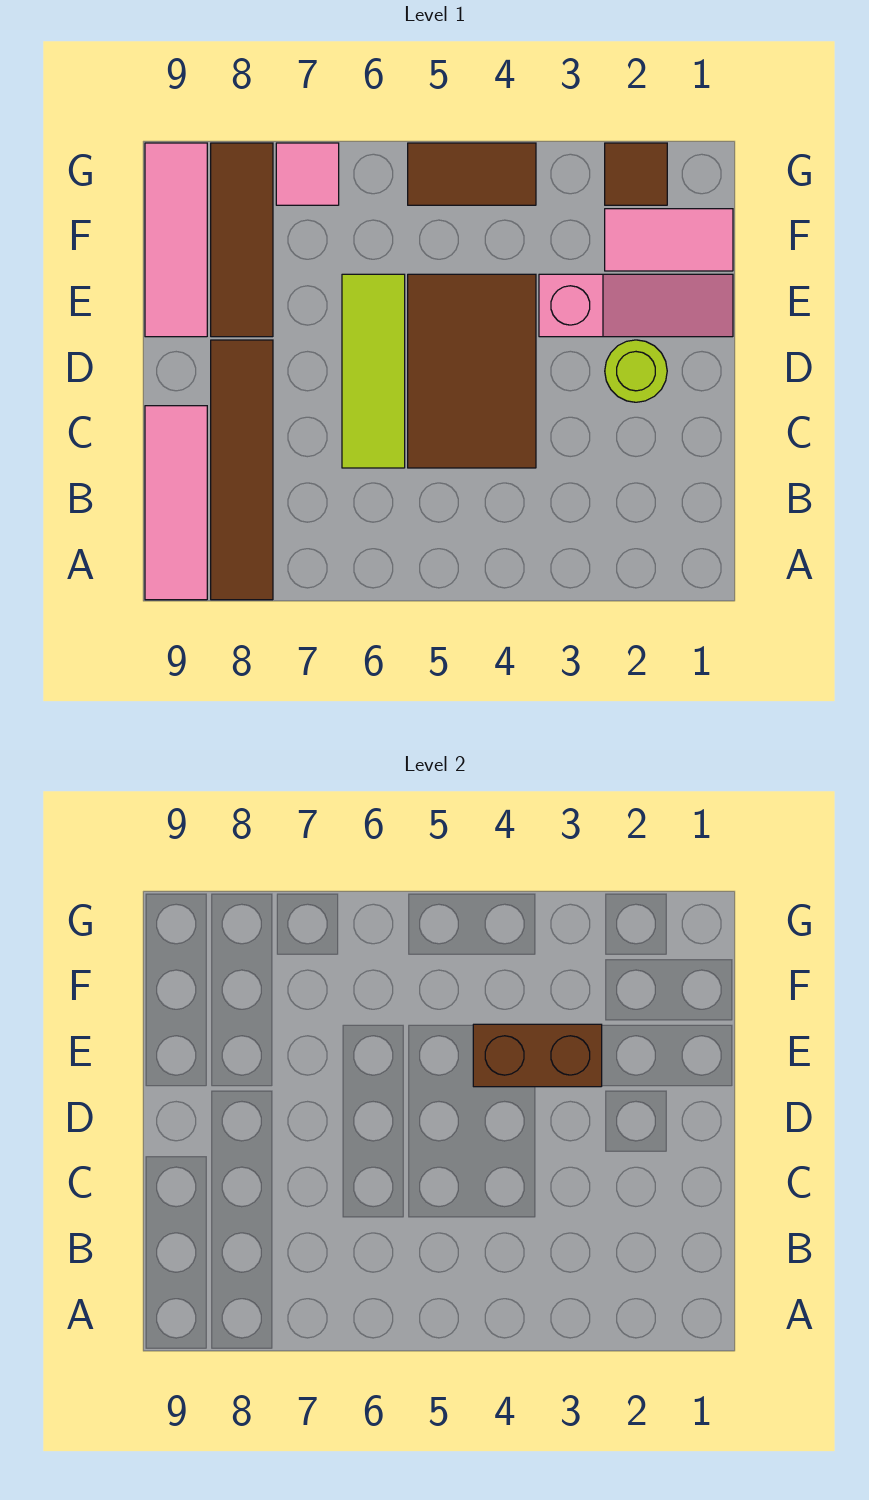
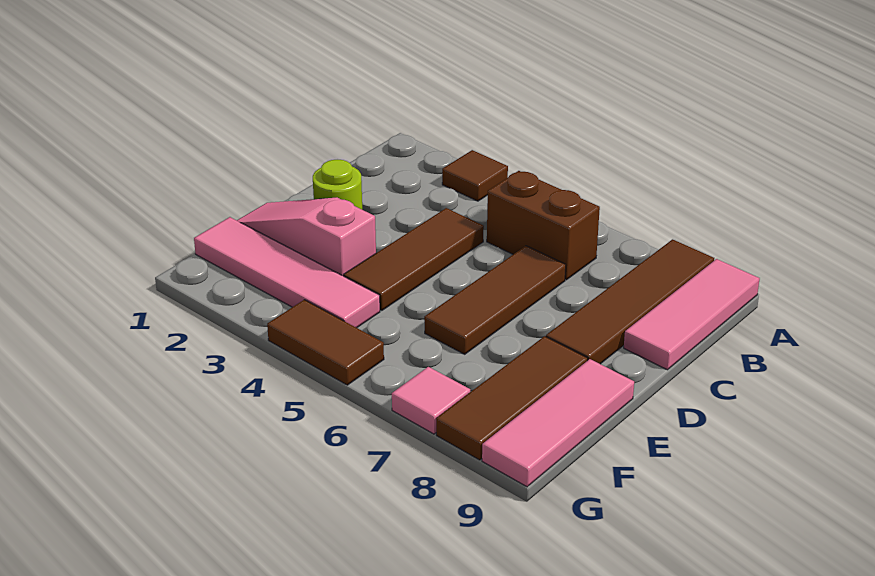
brown 2x3 tile [408,274,536,468] -> brown 1x3 tile [344,208,484,310]
lime 1x3 tile [342,274,405,468] -> brown 1x3 tile [424,246,566,354]
brown 1x2 brick [473,1024,602,1087] -> brown 1x2 brick moved to [487,171,600,280]
pink 1x2 tile [605,209,733,271] -> pink 1x4 tile [194,217,380,328]
brown 1x1 tile [605,143,667,205] -> brown 1x1 tile moved to [442,150,508,201]

